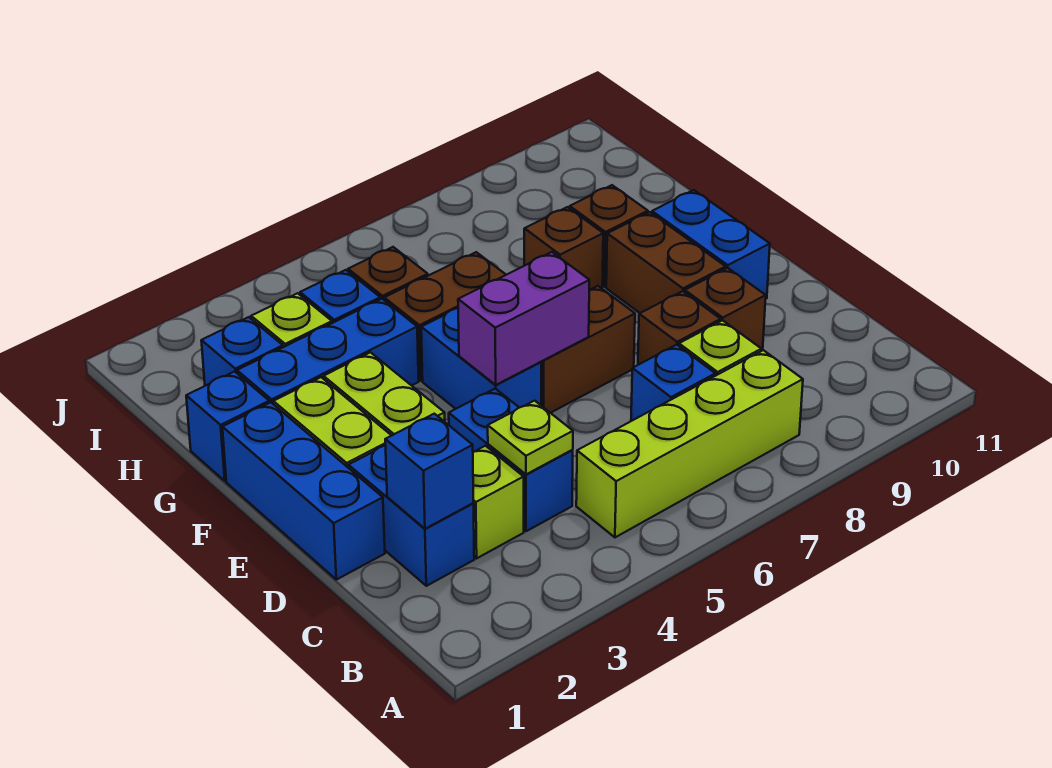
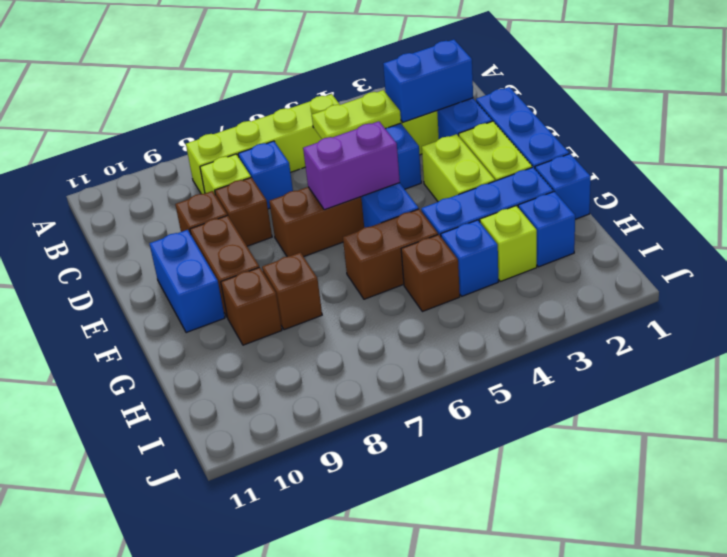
blue 1x1 brick [385,414,473,529] -> blue 1x2 brick [383,40,473,122]
lime 1x1 plate [488,401,573,474] -> lime 1x2 plate [312,90,401,139]

